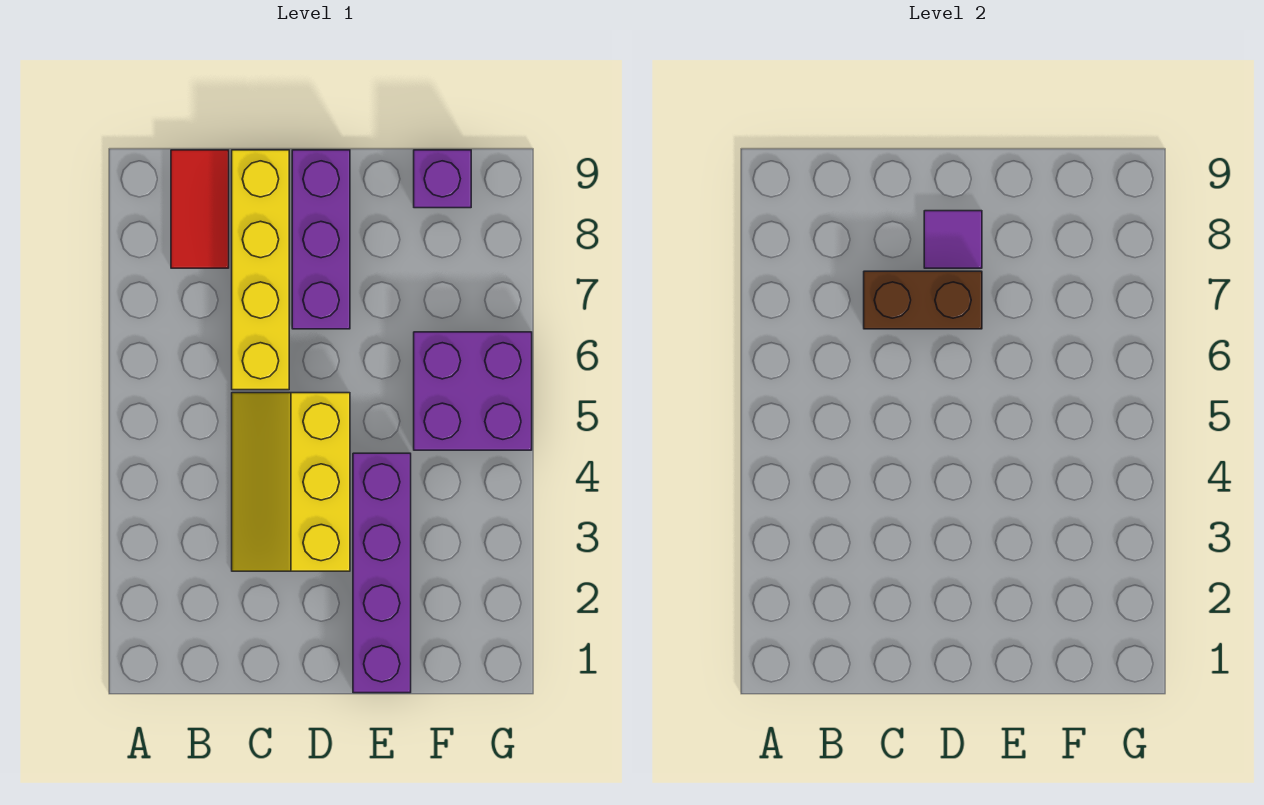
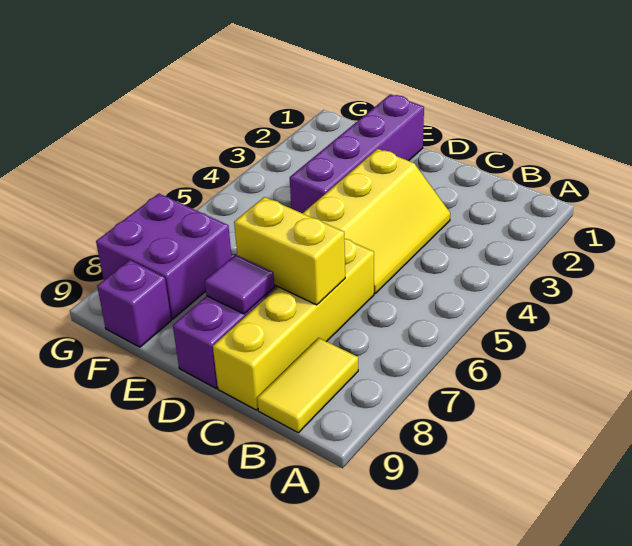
red 1x2 tile [171,150,229,268] -> yellow 1x2 tile [257,338,358,433]
brown 1x2 brick [864,271,982,329] -> yellow 1x2 brick [234,197,345,305]
purple 2x2 brick [414,332,532,450] -> purple 2x2 brick moved to [96,194,232,319]

